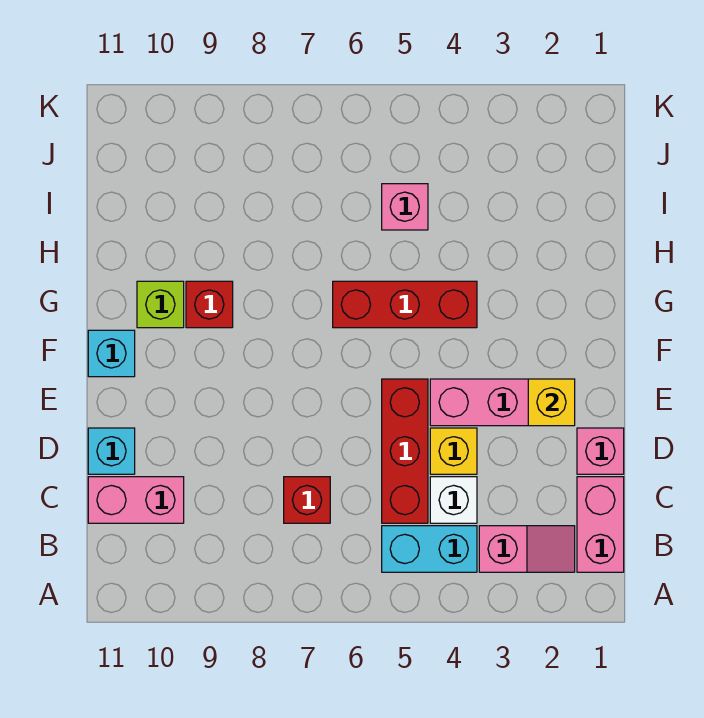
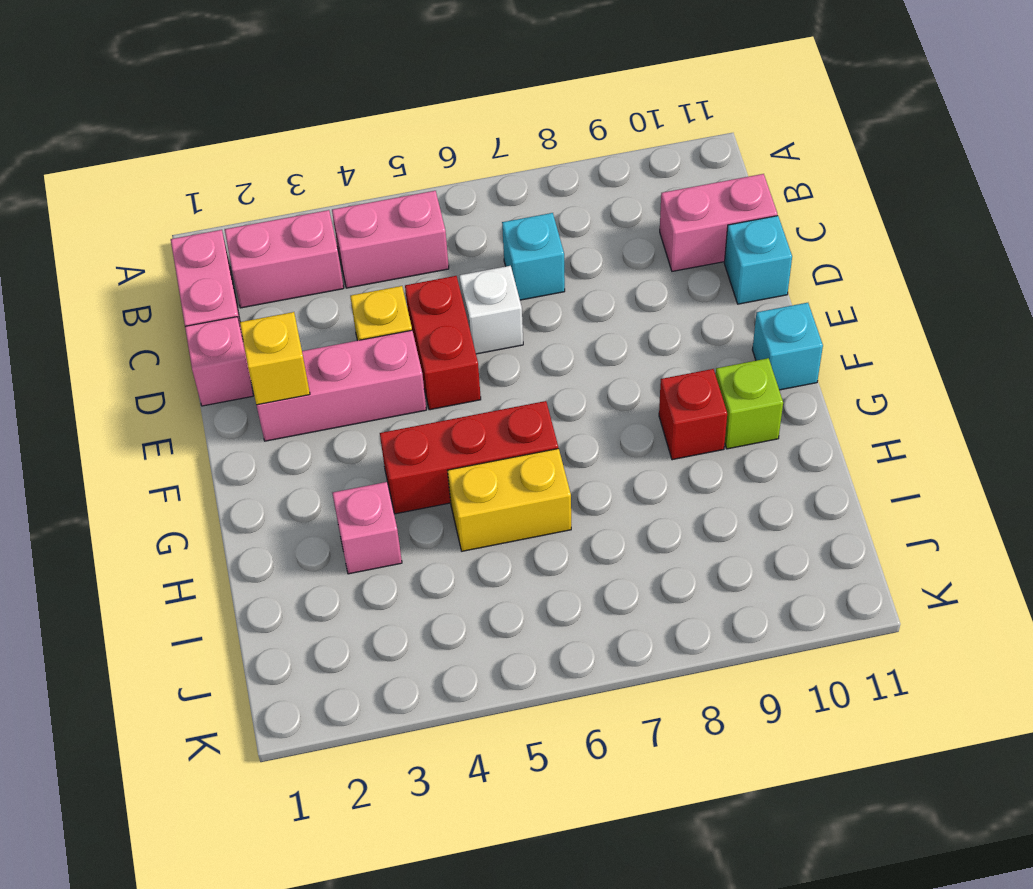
pink 1x2 slope [479,526,575,572] -> pink 1x2 brick [225,210,344,308]
cyan 1x2 brick [382,526,477,572] -> pink 1x2 brick [332,191,449,288]
white 1x1 brick [430,477,477,523] -> white 1x1 brick moved to [459,266,523,354]
red 1x3 brick [382,379,428,523] -> red 1x2 brick [405,276,481,410]
red 1x1 brick [284,477,330,523] -> cyan 1x1 brick [502,213,565,300]
none -> yellow 1x2 brick [447,449,571,551]
pink 1x1 brick [382,184,428,230] -> pink 1x1 brick moved to [332,482,402,574]

